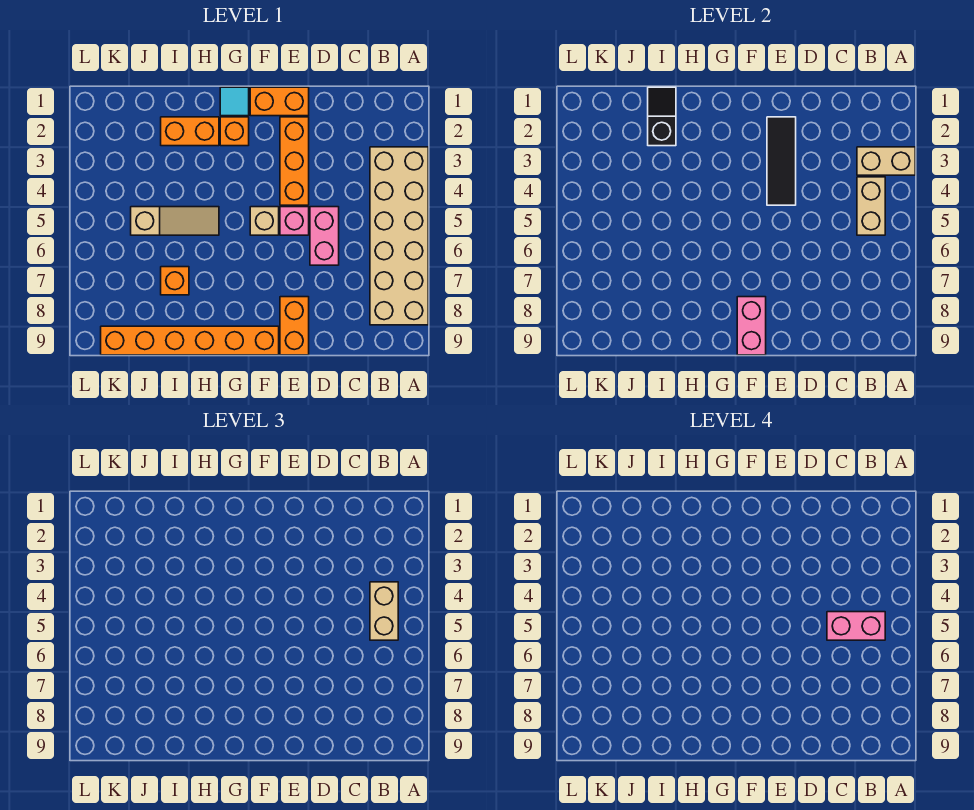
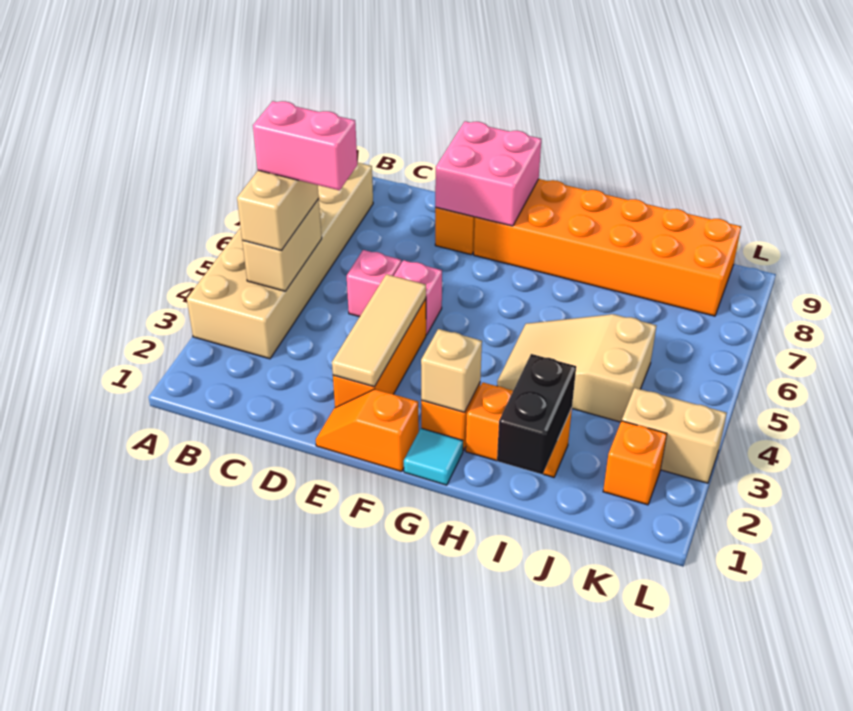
tan 1x2 brick [857,147,915,175] -> tan 1x2 brick moved to [622,388,727,483]
pink 1x2 brick [310,207,339,265] -> pink 1x1 brick [347,250,401,317]
orange 1x2 brick [250,87,309,116] -> orange 1x2 slope [316,389,419,472]
black 1x3 tile [767,117,796,205] -> tan 1x3 tile [332,274,426,387]
tan 1x1 brick [250,207,279,235] -> tan 1x1 brick moved to [421,329,482,412]
pink 1x2 brick [737,297,766,355] -> pink 2x2 brick [435,121,541,226]
orange 1x6 brick [101,326,279,355] -> orange 2x6 brick [474,179,741,316]
tan 1x3 slope [131,207,219,235] -> tan 2x3 slope [497,314,656,422]
black 1x2 slope [648,87,676,146] -> black 1x2 brick [497,354,576,474]
orange 1x1 brick [161,267,189,295] -> orange 1x1 brick moved to [603,421,667,505]

